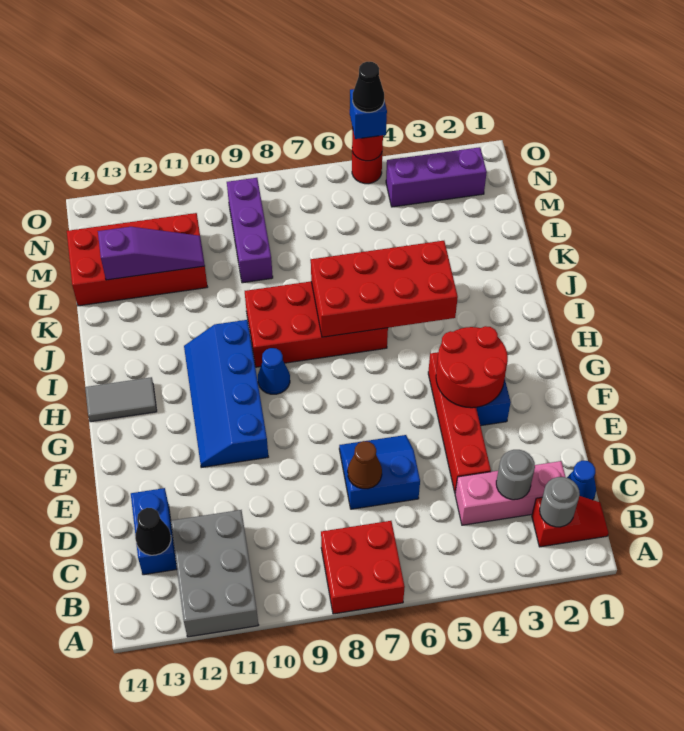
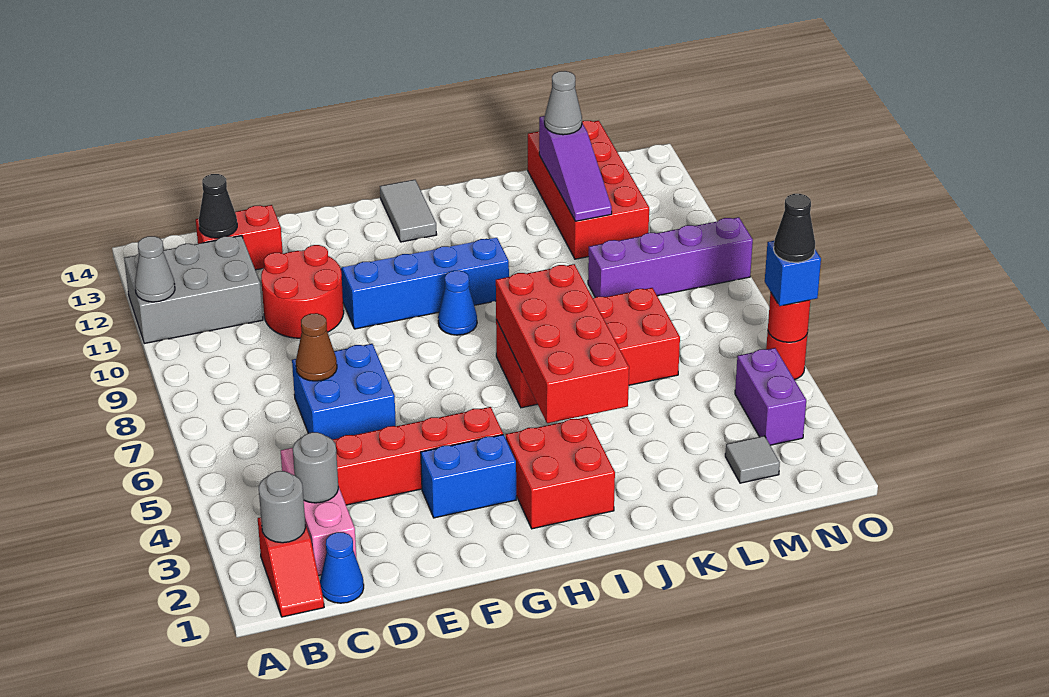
red 2x2 brick [321,521,405,614] -> red 2x2 brick moved to [506,417,615,529]
none -> grey 1x1 cone [135,236,175,302]
blue 1x2 brick [131,488,177,575] -> red 1x2 brick [196,205,283,270]
blue 2x2 slope [339,435,420,509] -> blue 2x2 brick [292,344,396,440]
red 2x2 round brick [436,326,508,408] -> red 2x2 round brick moved to [261,245,344,338]
red 2x4 brick [245,282,388,367] -> red 2x4 brick turned to [496,288,680,408]
purple 1x3 brick [227,178,273,283] -> purple 1x4 brick [588,217,753,297]
none -> grey 1x1 cone [544,71,582,135]
none -> grey 1x1 tile [725,436,780,483]
purple 1x3 brick [386,147,487,207] -> purple 1x2 brick [735,348,806,445]

